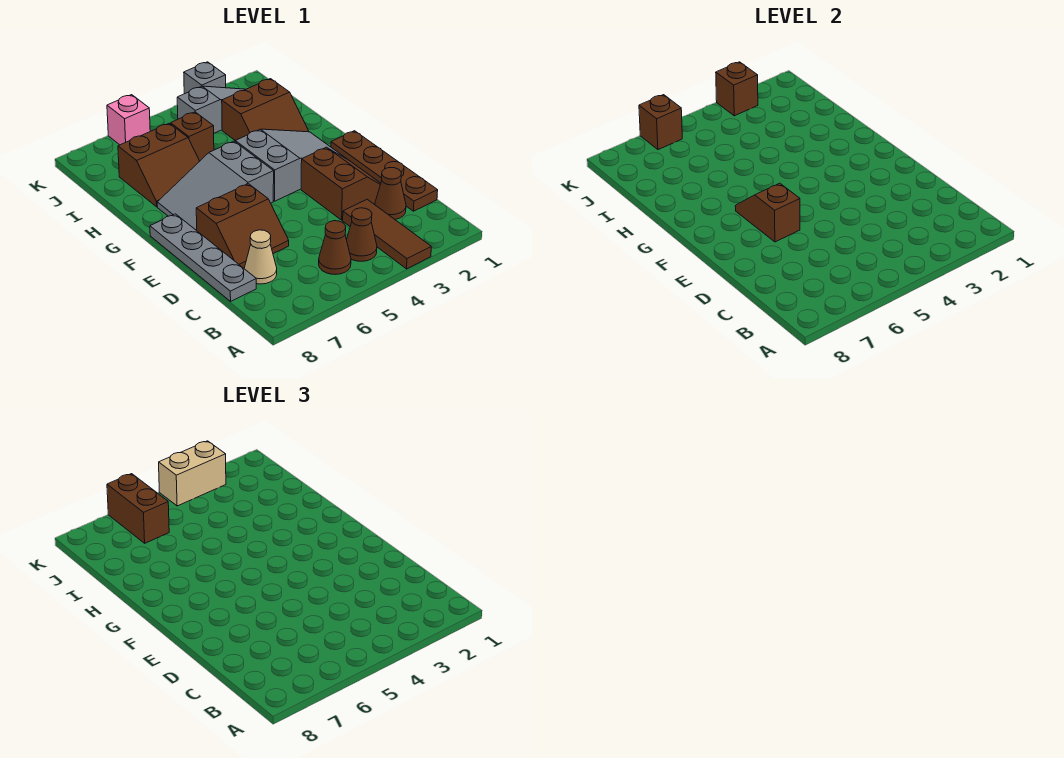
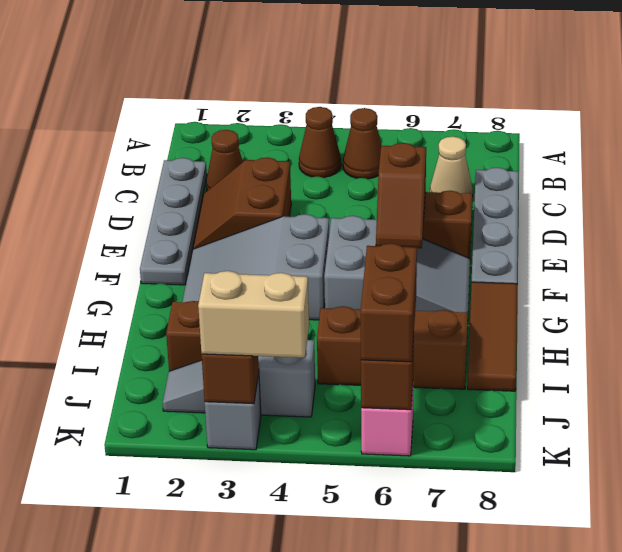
brown 1x3 tile [343,199,431,269] -> brown 1x3 tile moved to [468,282,517,391]
brown 1x4 plate [331,131,438,211] -> grey 1x4 plate [140,158,207,285]

